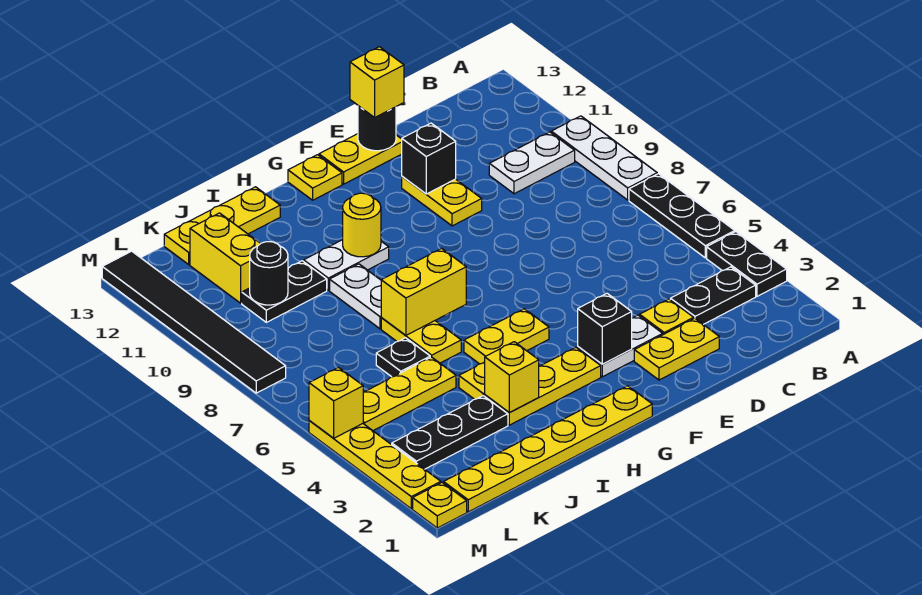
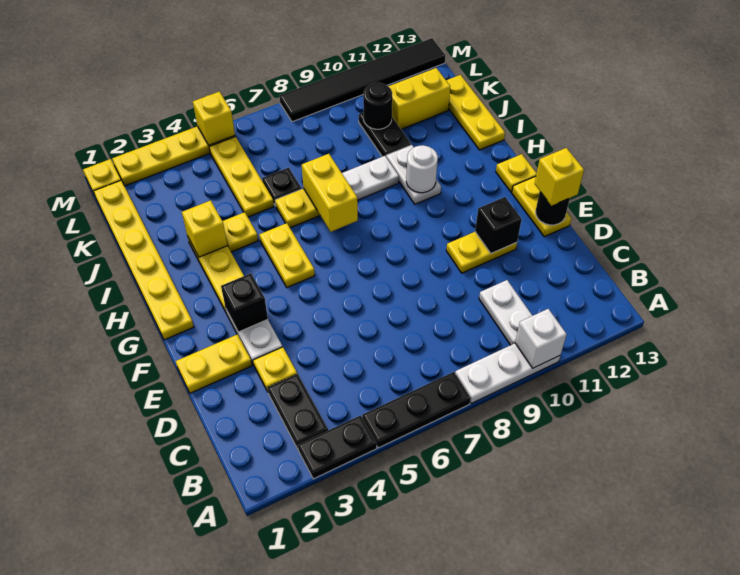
none -> white 1x1 brick [515,309,567,368]
yellow 1x2 plate [634,318,719,380] -> yellow 1x2 plate turned to [175,334,252,393]
yellow 1x1 round brick [343,193,381,257] -> white 1x1 round brick [406,145,438,193]
black 1x3 plate [392,396,508,469] -> none

